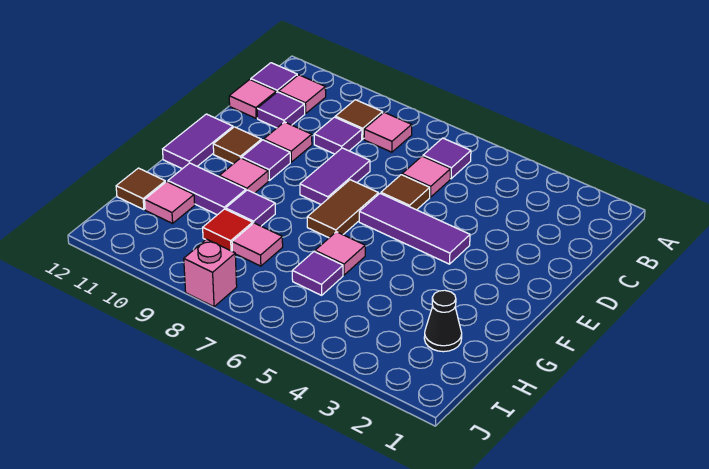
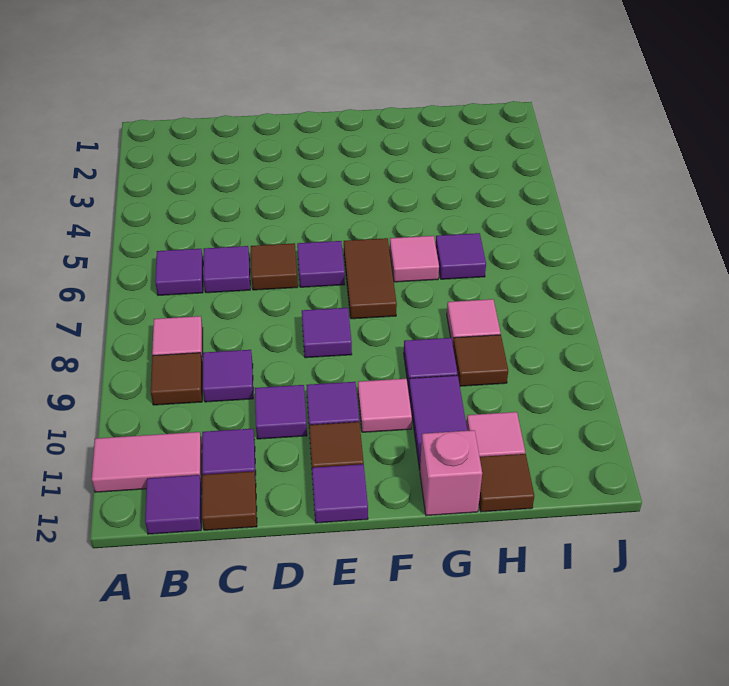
pink 1x1 tile [279,75,326,114] -> pink 1x2 tile [92,432,202,492]
pink 1x1 tile [402,156,451,197] -> purple 1x1 tile [204,246,250,293]
pink 1x1 tile [229,80,276,118] -> brown 1x1 tile [202,471,257,530]
purple 1x2 tile [300,148,370,204] -> purple 1x1 tile [302,308,352,358]
pink 1x1 tile [264,122,312,162] -> purple 1x1 tile [255,385,307,439]
purple 1x3 tile [359,193,470,264] -> purple 1x1 tile [297,241,345,287]
brown 1x2 tile [307,180,378,238] -> brown 1x2 tile turned to [344,238,397,319]
purple 1x2 tile [163,114,233,169] -> purple 1x1 tile [312,464,368,523]
black 1x1 cone [424,290,462,352] -> none
red 1x1 tile [203,209,253,251] -> brown 1x1 tile [453,335,508,386]
pink 1x1 brick [184,239,237,307] -> pink 1x1 brick moved to [420,430,482,516]

